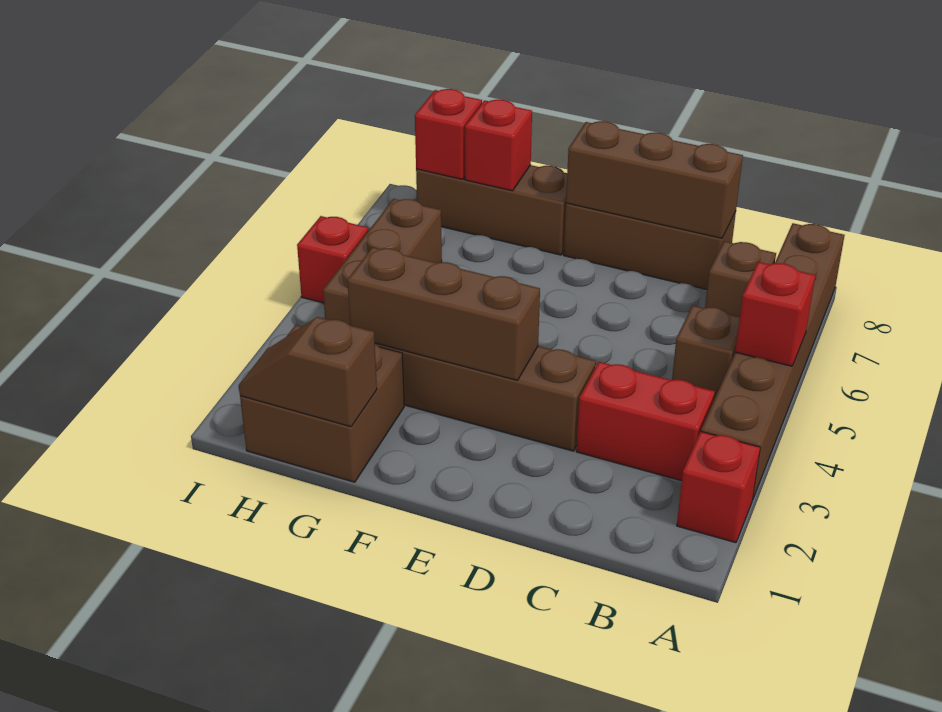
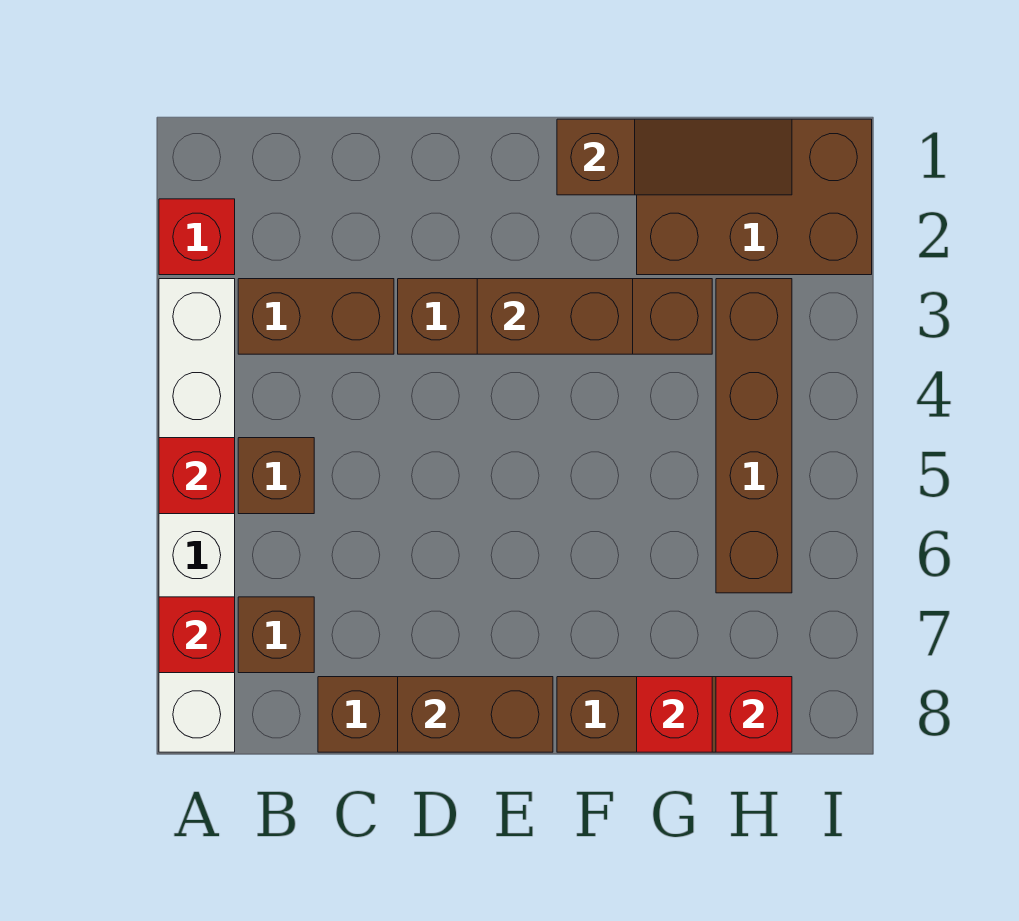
brown 1x6 brick [701,223,845,500] -> white 1x6 brick [159,279,235,752]
red 1x2 brick [576,362,715,481] -> brown 1x2 brick [238,279,394,354]
brown 1x3 brick [566,121,743,238] -> brown 1x2 brick [398,677,553,752]
brown 1x3 brick [348,247,540,380] -> brown 1x2 brick [477,279,633,354]
brown 2x2 brick [240,325,404,482] -> brown 2x3 brick [637,119,872,275]
brown 1x2 slope [239,317,377,427] -> brown 1x3 slope [557,119,792,195]
brown 1x3 brick [323,199,442,325] -> brown 1x4 brick [716,279,792,593]
red 1x1 brick [297,216,368,303] -> red 1x1 brick moved to [159,597,235,673]

